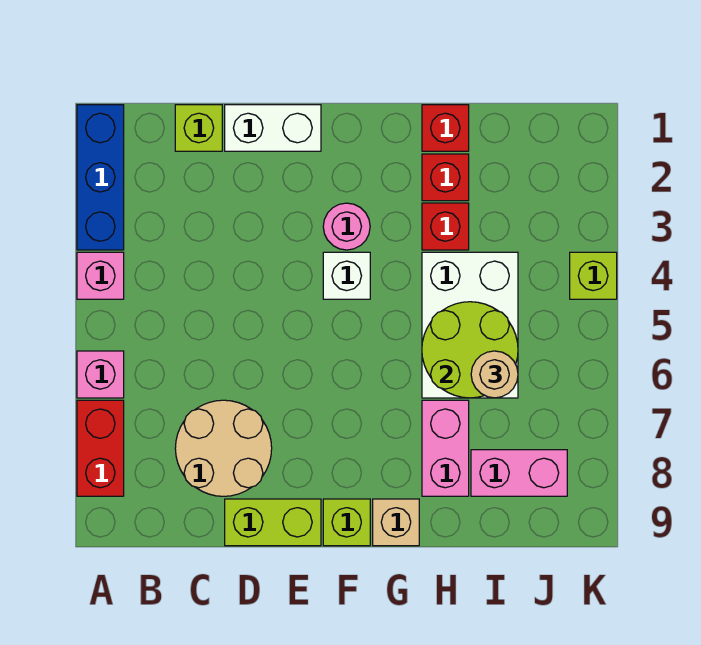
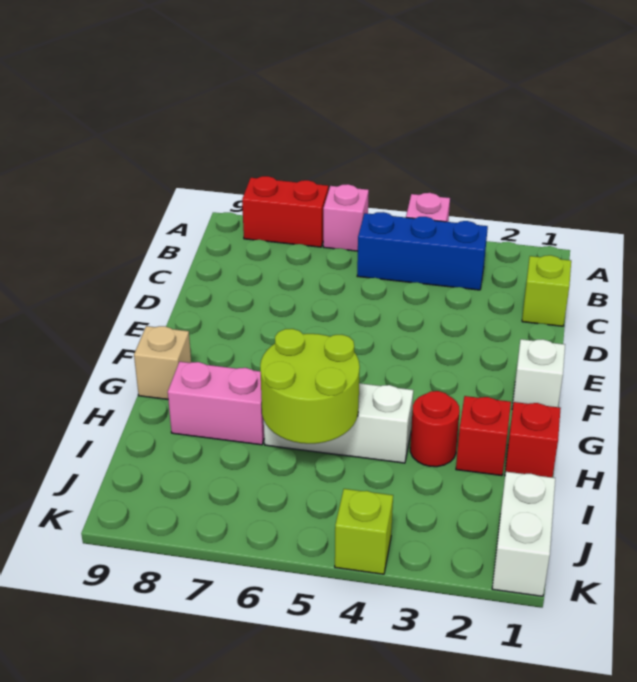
blue 1x3 brick [77,105,124,250] -> blue 1x3 brick moved to [357,212,488,290]
tan 2x2 round brick [175,400,272,496] -> none
white 1x2 brick [225,105,321,151] -> white 1x2 brick moved to [492,472,555,596]
lime 1x2 brick [225,499,321,546] -> none
pink 1x1 round brick [323,203,370,250] -> none
white 1x1 brick [323,252,370,299] -> white 1x1 brick moved to [512,339,565,410]
lime 1x1 brick [323,499,370,546] -> none
red 1x1 brick [422,203,469,250] -> red 1x1 round brick [410,391,460,467]
white 2x3 brick [422,252,518,398] -> white 1x3 brick [264,383,413,463]
tan 1x1 round brick [471,351,518,398] -> none
pink 1x2 brick [471,450,567,496] -> none

